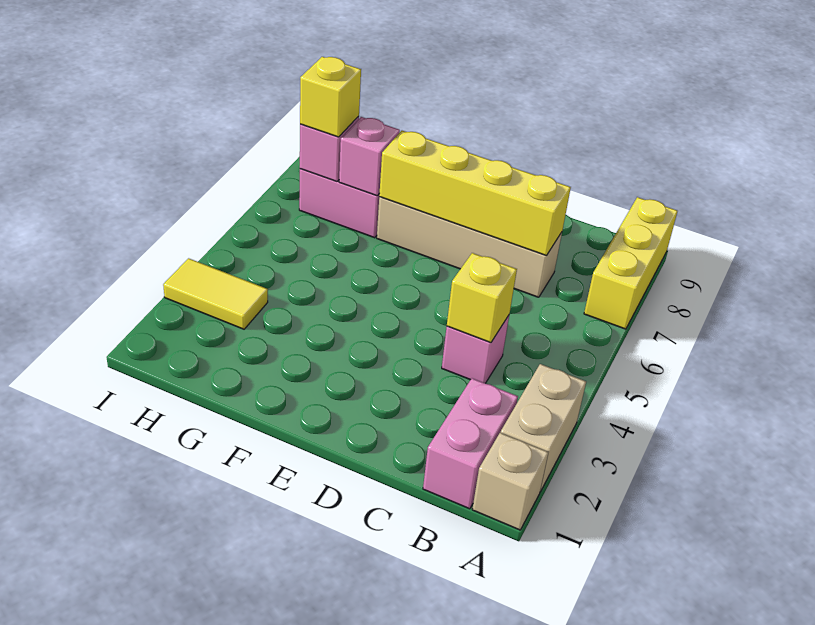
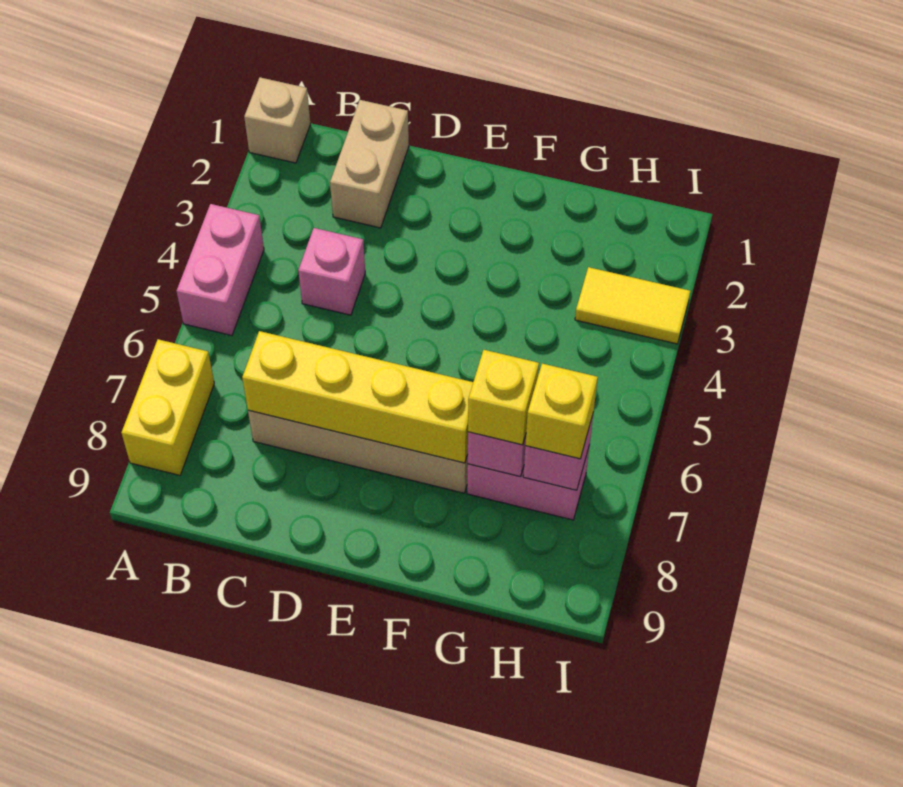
tan 1x2 brick [501,364,586,492] -> tan 1x2 brick moved to [330,100,409,228]
yellow 1x3 brick [584,197,677,329] -> yellow 1x2 brick [121,339,214,475]
pink 1x2 brick [423,378,518,509] -> pink 1x2 brick moved to [177,204,264,336]
yellow 1x1 brick [447,253,517,343] -> yellow 1x1 brick moved to [468,350,539,445]

